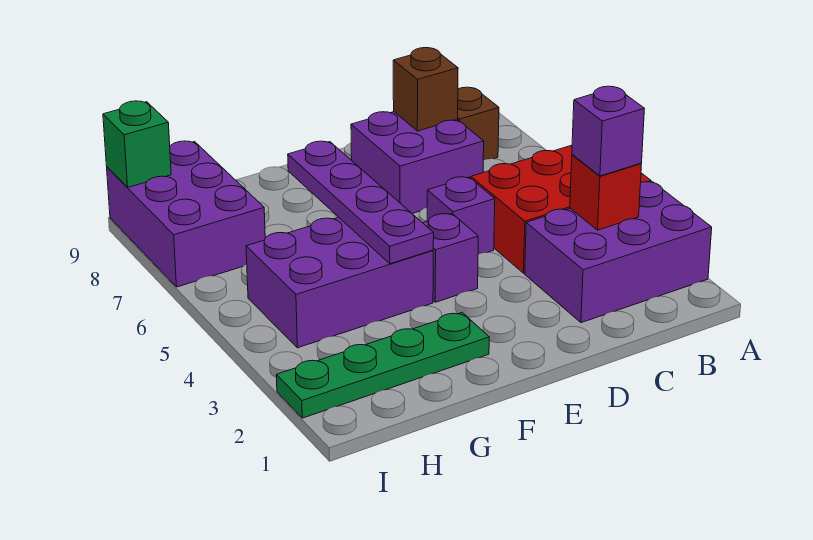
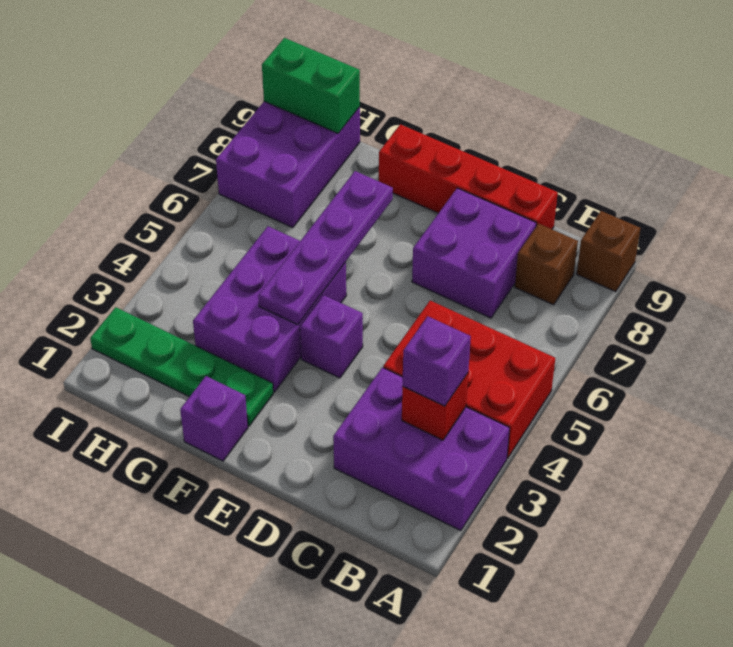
brown 1x1 brick [393,48,458,131] -> brown 1x1 brick moved to [577,211,640,292]
none -> red 1x4 brick [379,124,558,229]
purple 1x1 brick [427,177,495,254] -> purple 1x1 brick moved to [180,376,248,461]
purple 2x3 brick [246,217,433,348] -> purple 2x3 brick turned to [193,226,346,392]
green 1x1 brick [103,101,171,188] -> green 1x2 brick [262,38,360,133]

